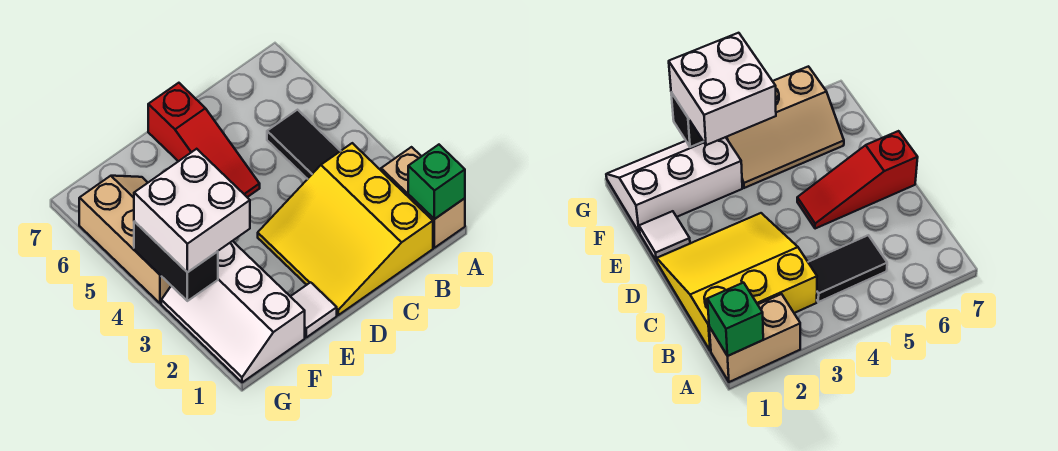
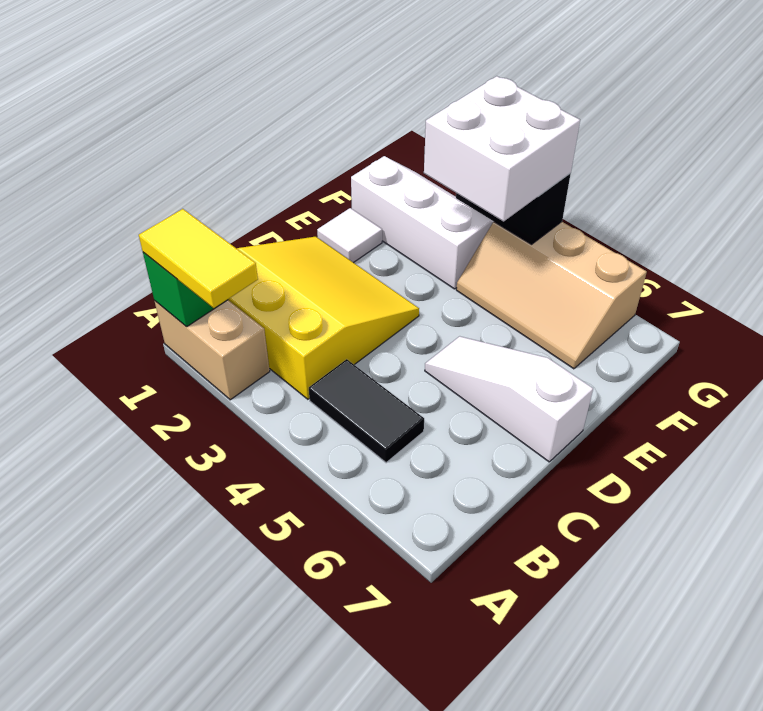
none -> yellow 1x2 tile [139,209,258,308]
red 1x3 slope [148,83,260,197] -> white 1x3 slope [425,336,593,462]

